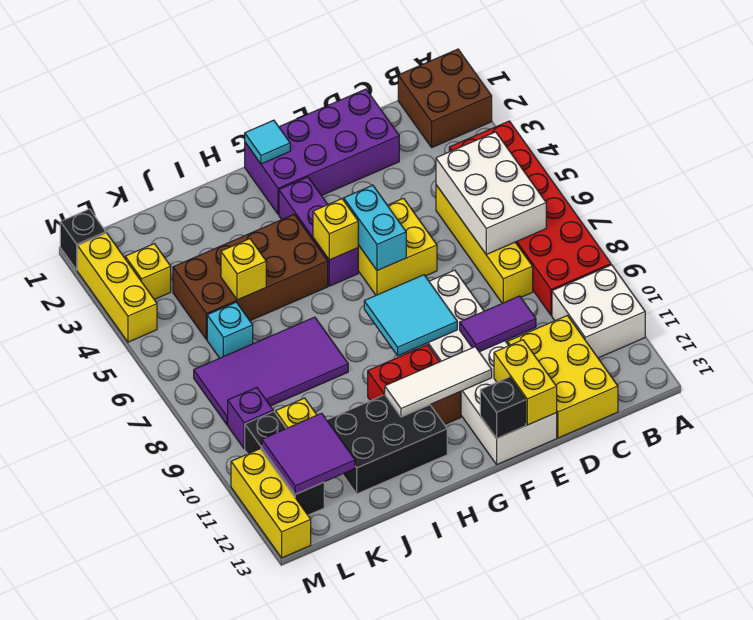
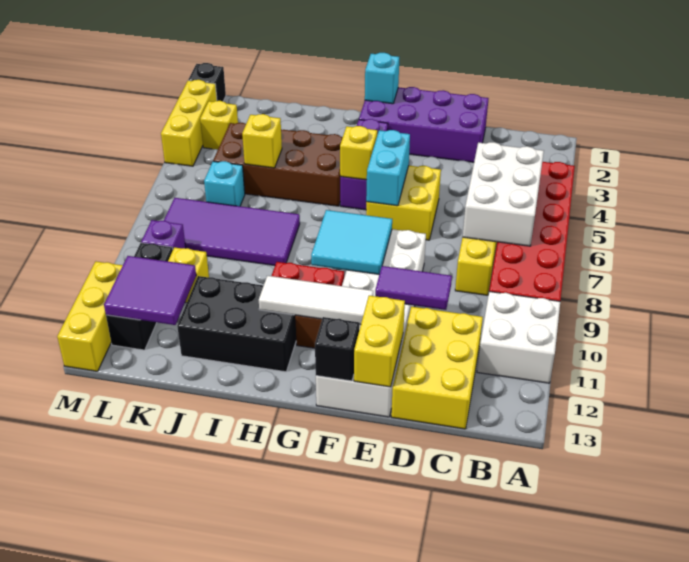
brown 2x2 brick [398,49,492,147] -> none
cyan 1x1 tile [245,120,290,164] -> cyan 1x1 brick [365,53,399,104]

